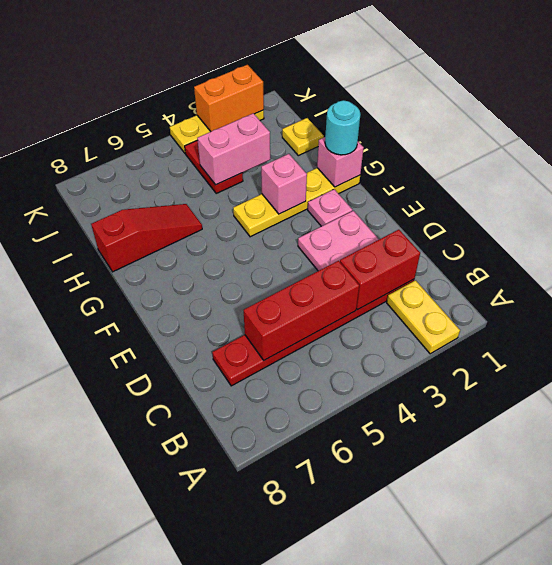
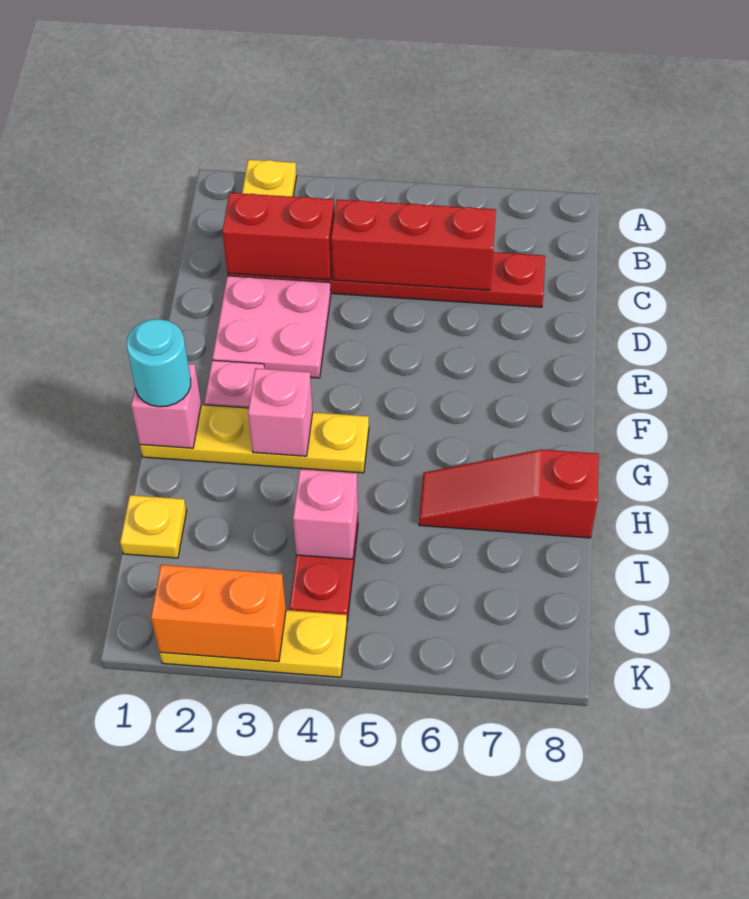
pink 1x2 brick [197,113,270,185] -> pink 1x1 brick [293,469,358,559]

